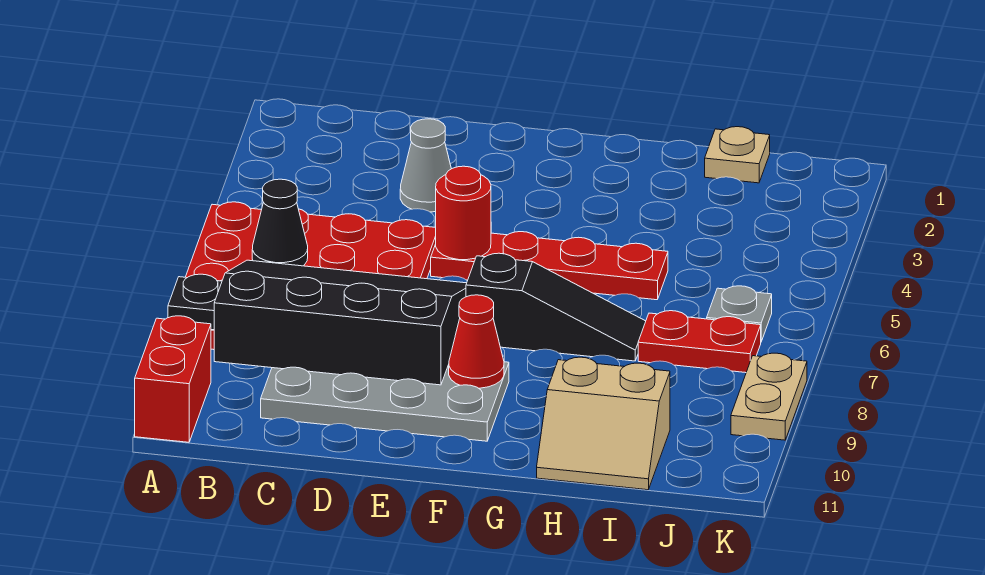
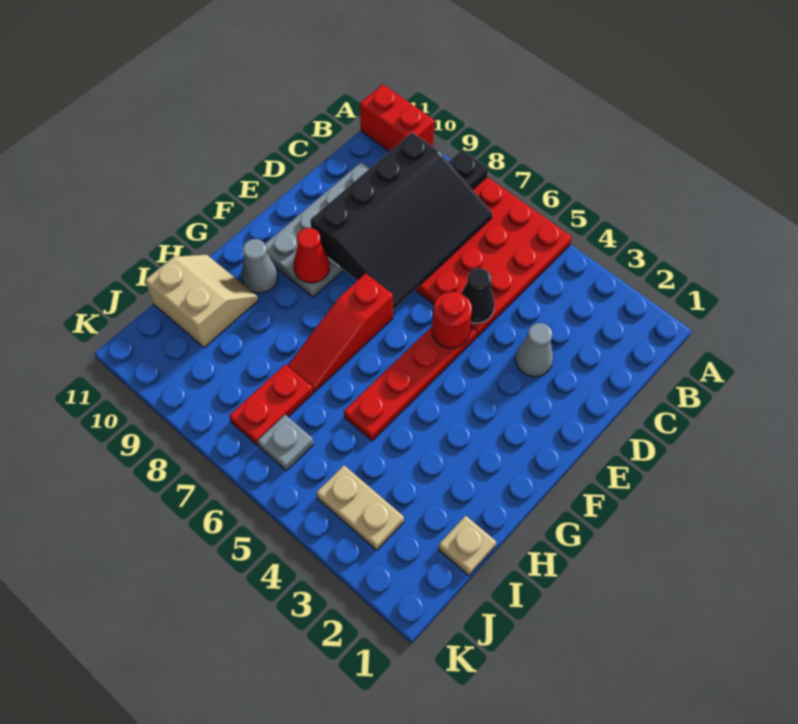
black 1x1 cone [252,179,308,266] -> black 1x1 cone moved to [461,268,495,323]
black 1x3 slope [466,253,646,361] -> red 1x3 slope [287,273,393,392]
none -> grey 1x1 cone [242,239,278,293]
tan 2x2 slope [537,357,670,490] -> tan 2x2 slope turned to [145,255,258,348]
tan 1x2 plate [731,353,807,440] -> tan 1x2 plate moved to [316,465,404,550]

